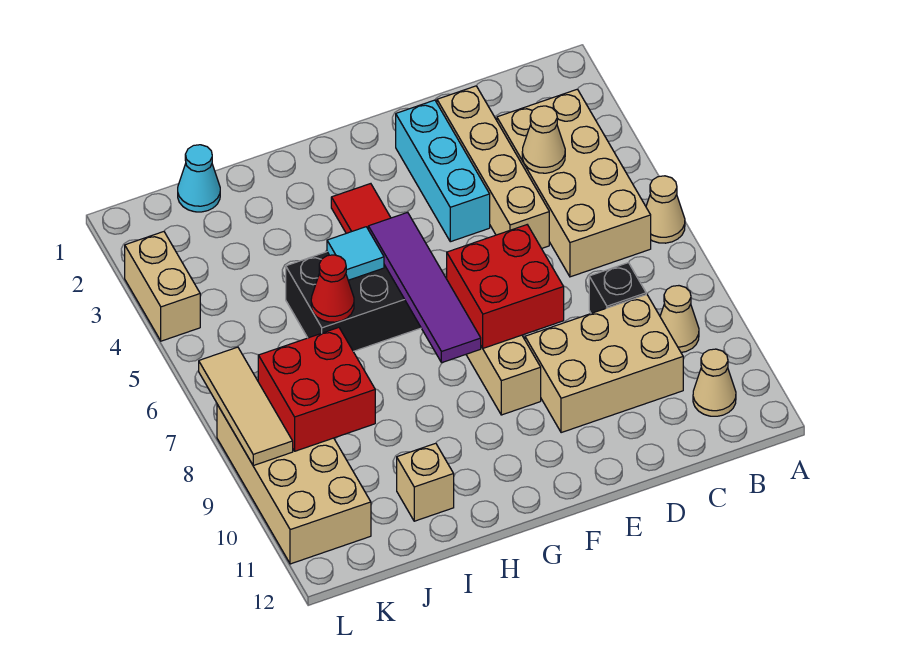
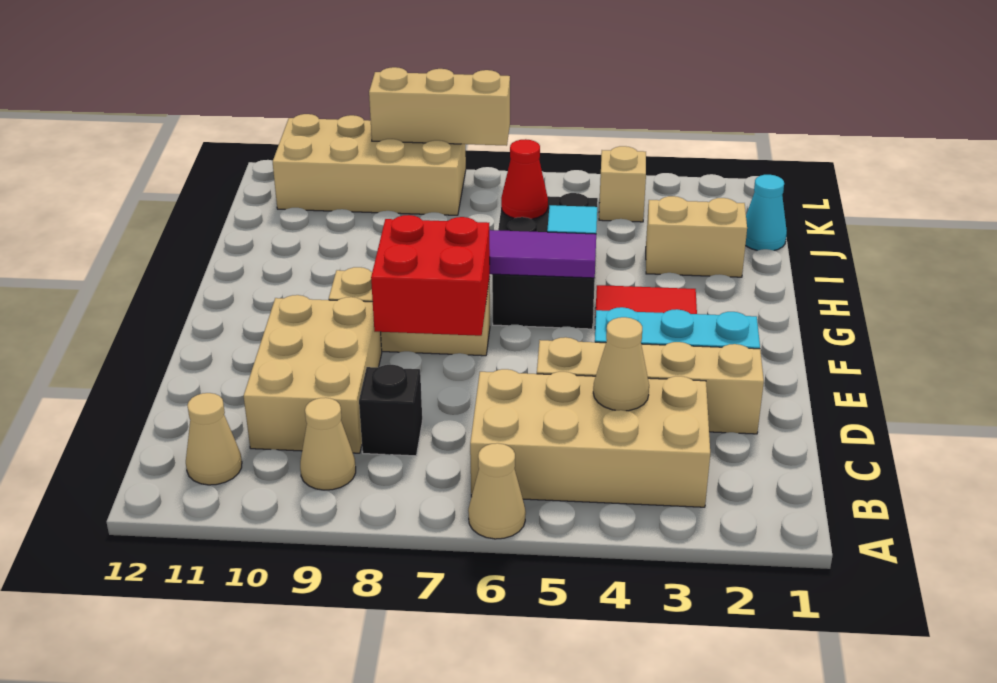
tan 1x1 brick [397,443,454,521] -> tan 1x1 brick moved to [599,146,646,222]
red 2x2 brick [258,328,375,451] -> none
tan 1x2 brick [125,232,200,341] -> tan 1x2 brick moved to [646,196,747,277]
tan 1x3 tile [199,347,293,466] -> tan 1x3 brick [369,67,510,146]

